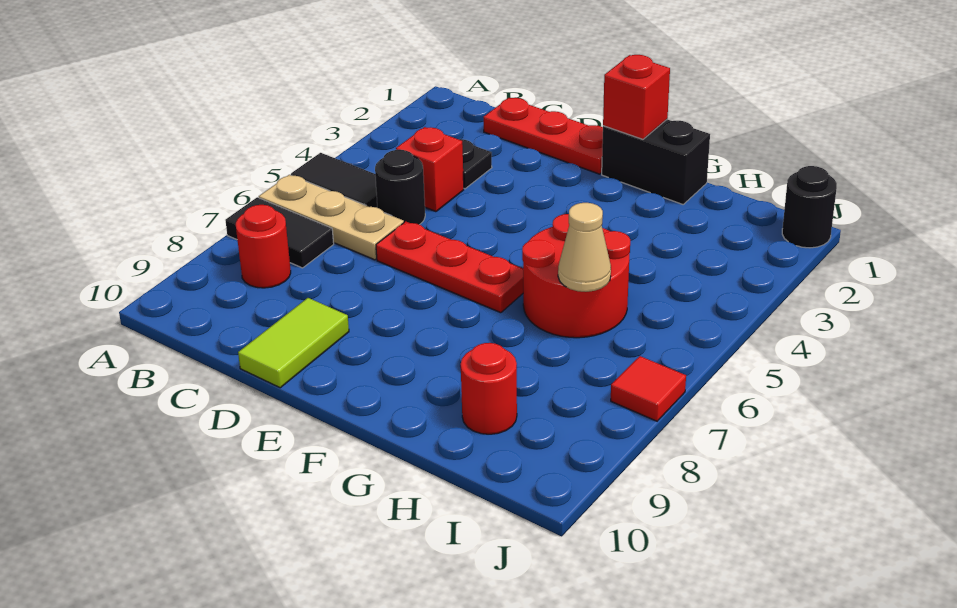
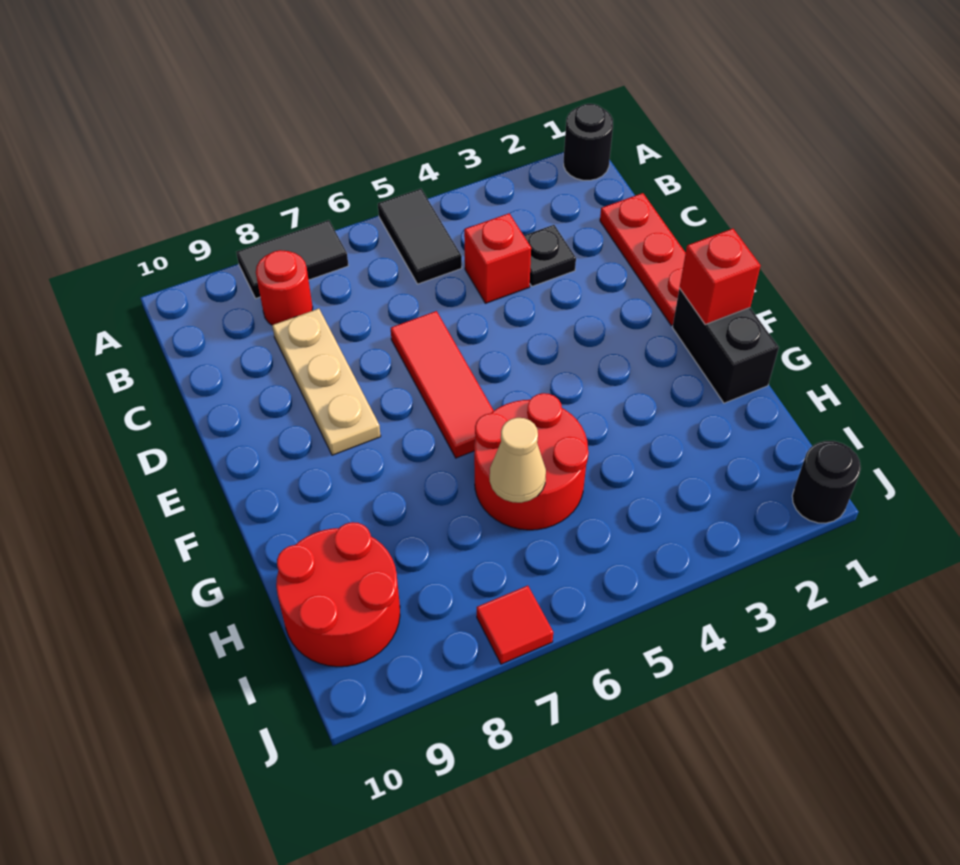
tan 1x3 plate [259,175,404,260] -> tan 1x3 plate moved to [272,309,381,455]
black 1x2 tile [225,197,334,268] -> black 1x2 tile turned to [236,220,349,298]
black 1x1 round brick [375,150,425,225] -> black 1x1 round brick moved to [564,104,613,180]
red 1x3 plate [376,221,523,313] -> red 1x3 tile [391,311,494,458]
lime 1x2 tile [238,298,349,388] -> none
red 1x1 round brick [461,343,517,434] -> red 2x2 round brick [276,522,400,667]

